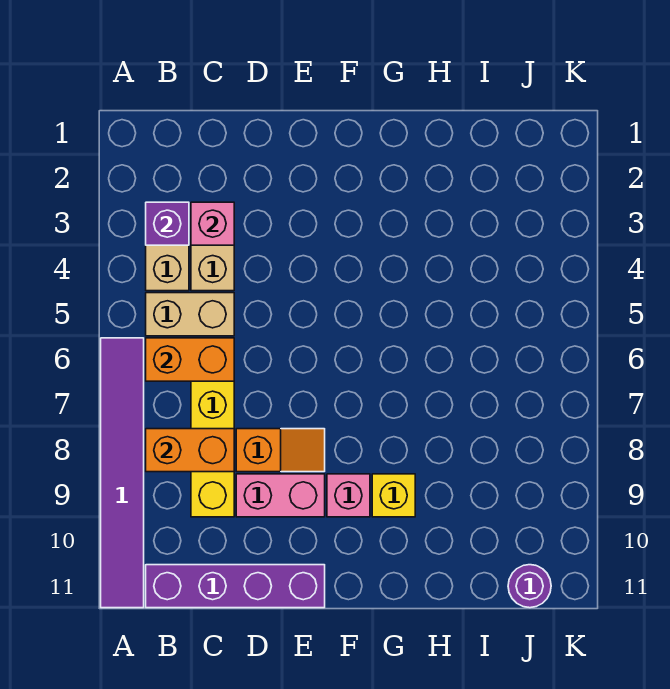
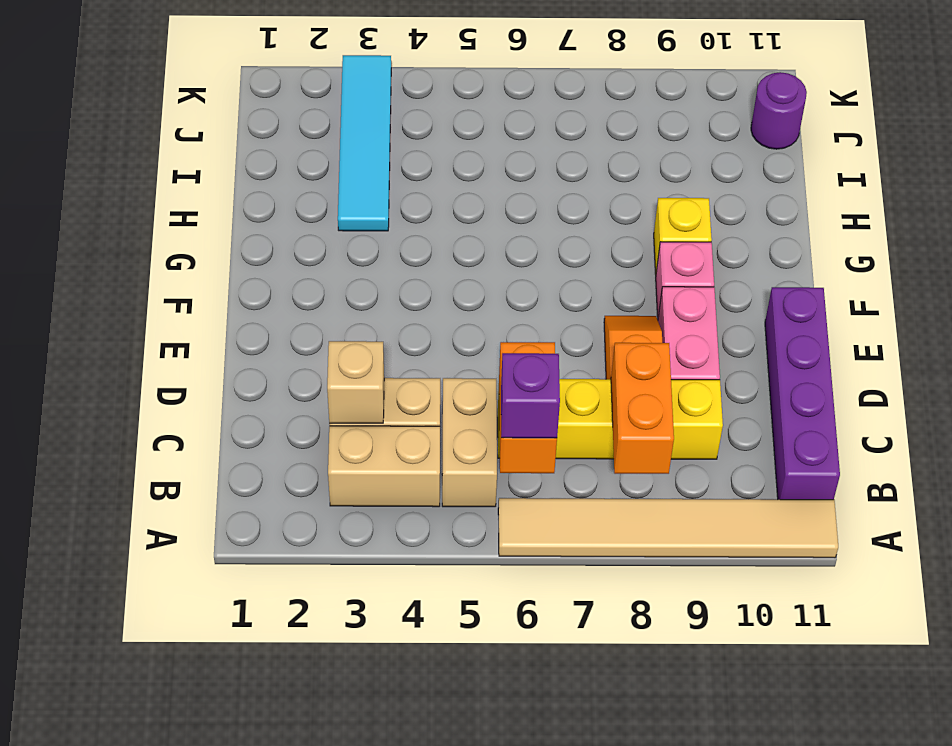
purple 1x6 tile [101,338,144,608] -> tan 1x6 tile [498,498,838,558]
purple 1x1 brick [146,202,189,245] -> purple 1x1 brick moved to [501,353,560,438]
pink 1x1 brick [191,202,234,245] -> tan 1x1 brick [327,341,384,423]
none -> cyan 1x4 tile [338,55,391,231]

